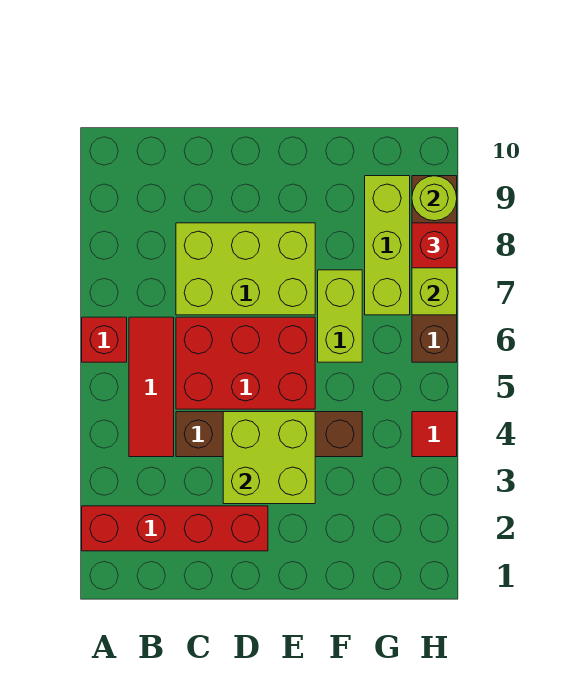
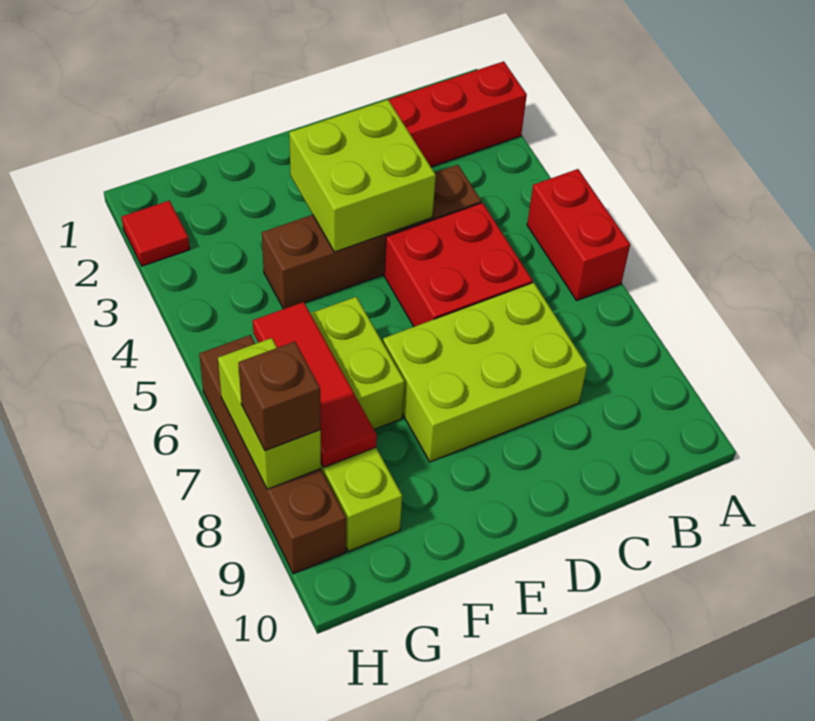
red 1x1 brick [82,317,127,362] -> red 1x2 brick [527,169,630,300]
red 1x3 tile [129,317,174,457] -> red 1x3 tile moved to [253,302,377,467]
red 2x3 brick [176,317,315,409] -> red 2x2 brick [384,203,533,327]
red 1x1 tile [412,412,457,457] -> red 1x1 tile moved to [122,201,190,266]
red 1x1 brick [412,223,457,268] -> brown 1x1 brick [238,342,321,451]
lime 1x1 round brick [412,176,457,221] -> none

